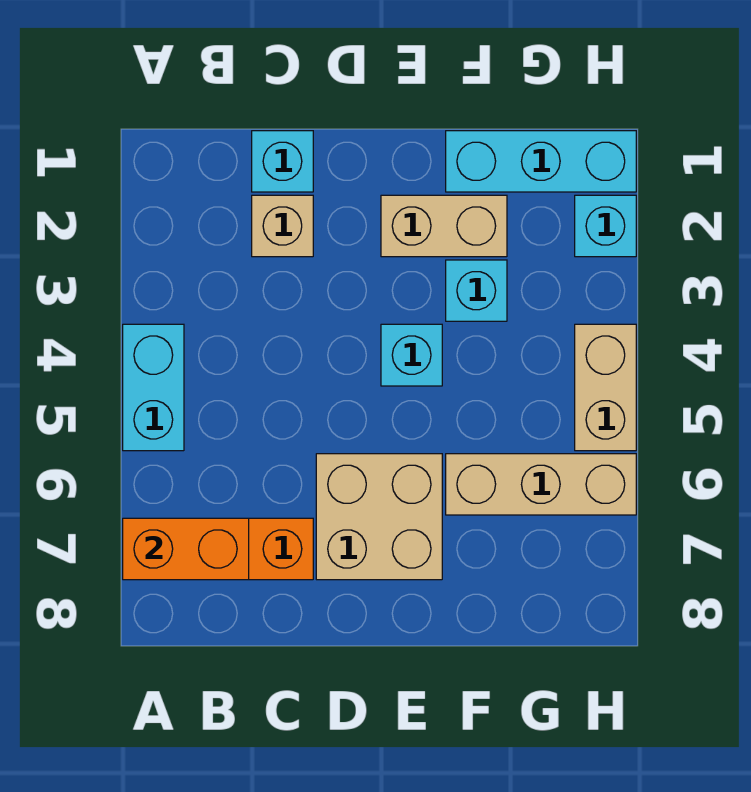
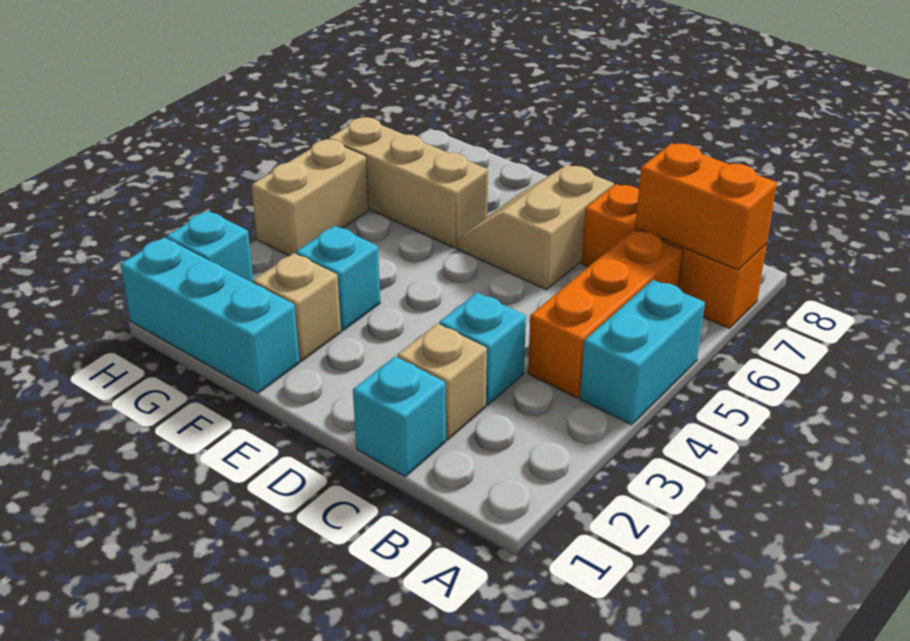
none -> orange 1x3 brick [528,230,683,398]
tan 2x2 brick [316,454,442,580] -> tan 2x2 slope [457,165,614,290]
tan 1x2 brick [381,195,507,257] -> tan 1x1 brick [253,253,341,361]
cyan 1x1 brick [381,324,442,386] -> cyan 1x1 brick moved to [439,293,526,405]

